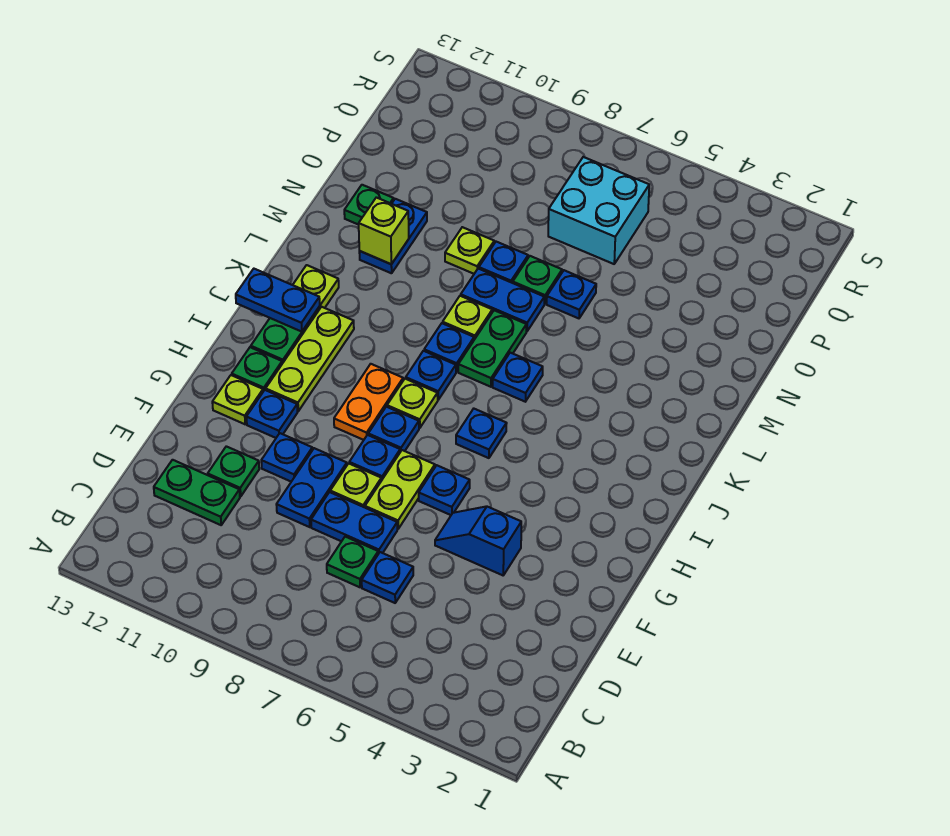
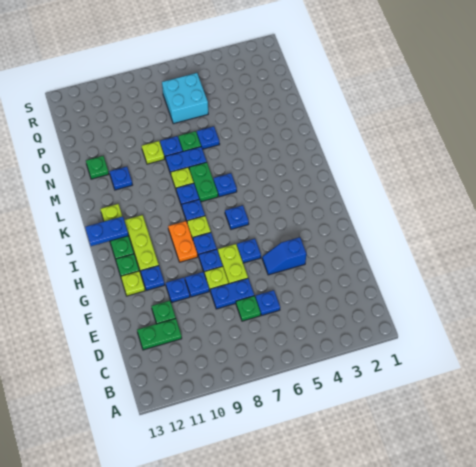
blue 1x2 plate [276,448,347,527] -> blue 1x1 plate [185,272,209,297]
blue 1x2 plate [359,199,427,273] -> blue 1x1 plate [109,167,132,190]
lime 1x1 brick [359,197,409,264] -> none

